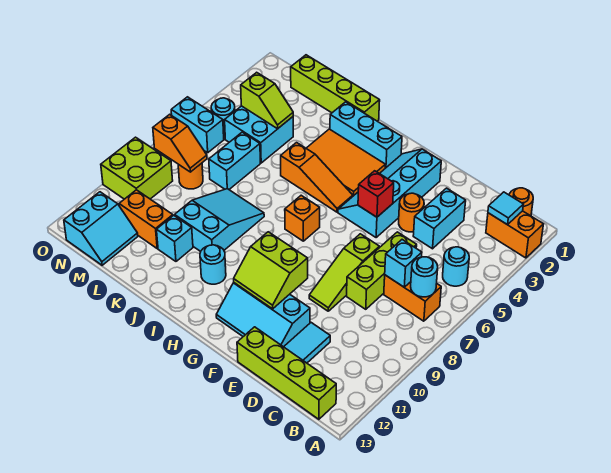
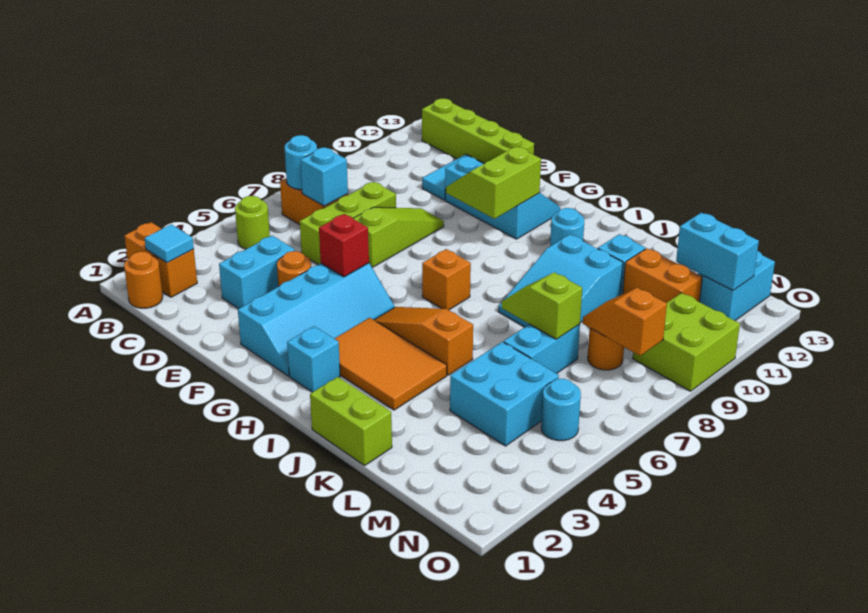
cyan 1x1 round brick [443,247,469,286] -> lime 1x1 round brick [235,196,270,249]
lime 2x2 slope [234,232,308,309] -> lime 2x2 slope turned to [446,146,541,219]
cyan 1x3 brick [330,102,402,168] -> cyan 1x1 brick [287,326,340,392]
lime 1x4 brick [291,55,380,121] -> lime 1x2 brick [310,377,392,466]
lime 1x2 slope [241,72,293,129] -> lime 1x2 slope moved to [501,272,582,339]
cyan 1x2 brick [171,97,224,153] -> cyan 1x2 brick moved to [676,213,759,291]

